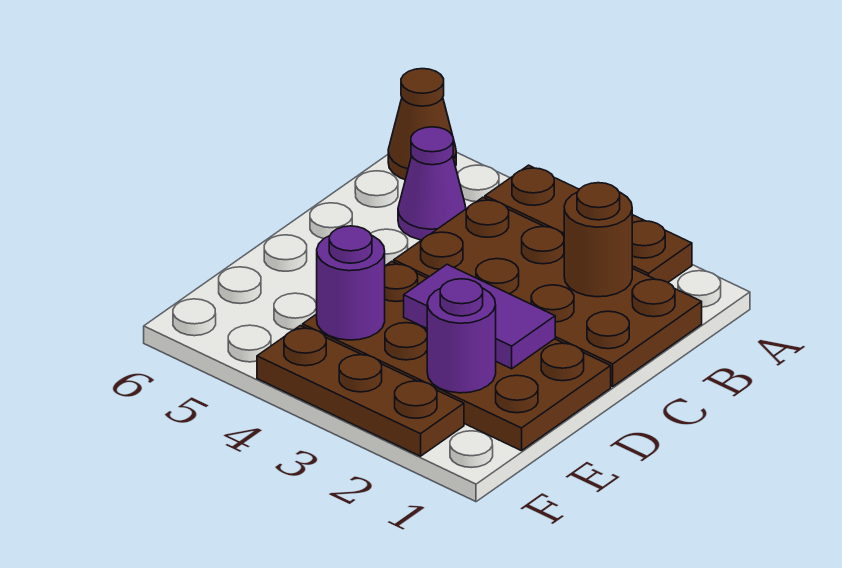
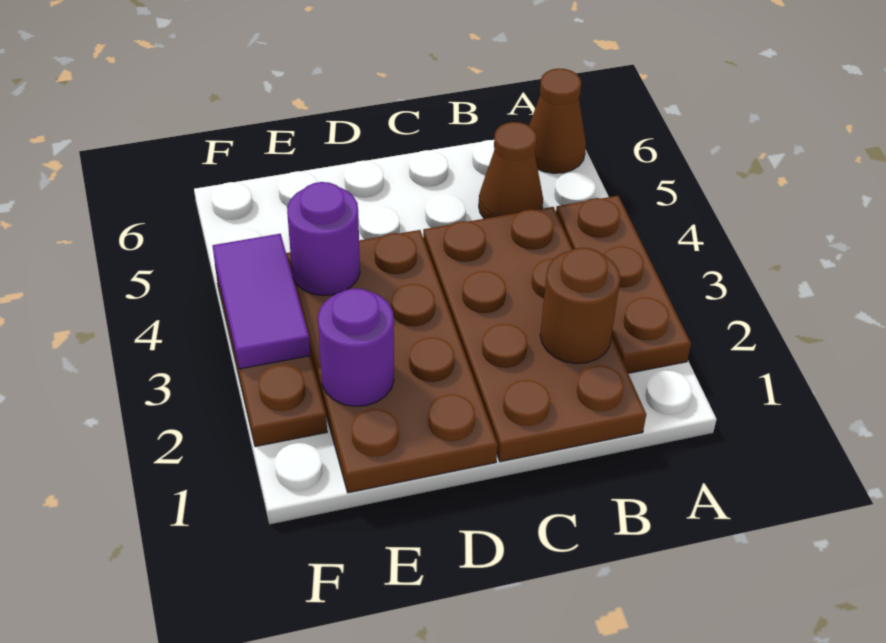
purple 1x1 cone [398,127,466,240] -> brown 1x1 cone [479,122,543,219]
purple 1x2 tile [404,264,555,369] -> purple 1x2 tile moved to [213,234,310,369]

